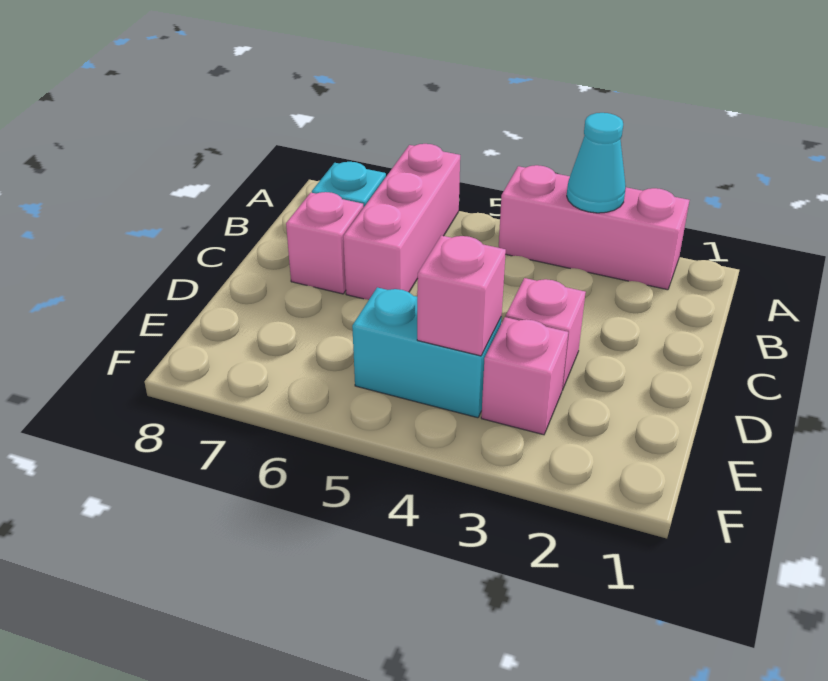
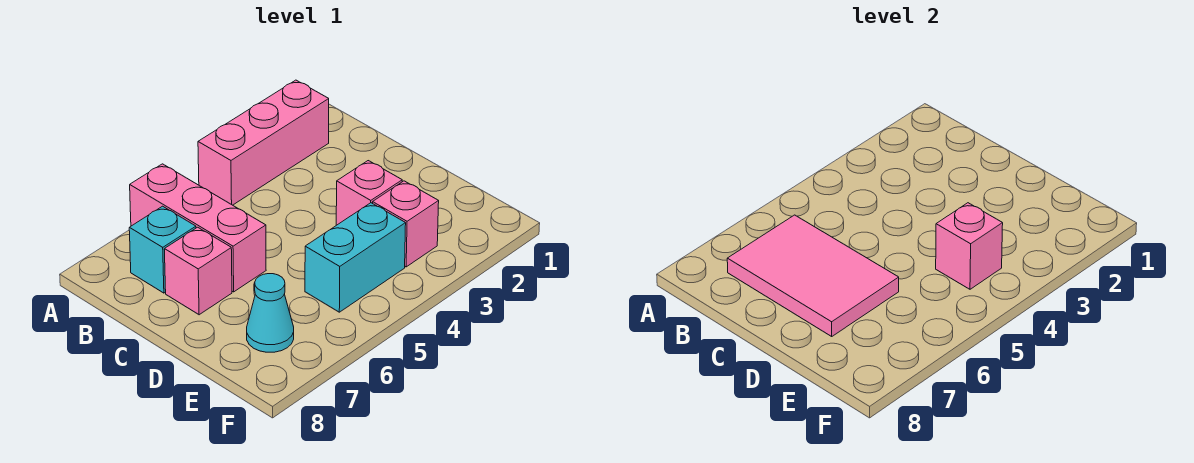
cyan 1x1 cone [567,113,626,213] -> cyan 1x1 cone moved to [247,274,294,352]
none -> pink 2x3 tile [727,215,899,336]

